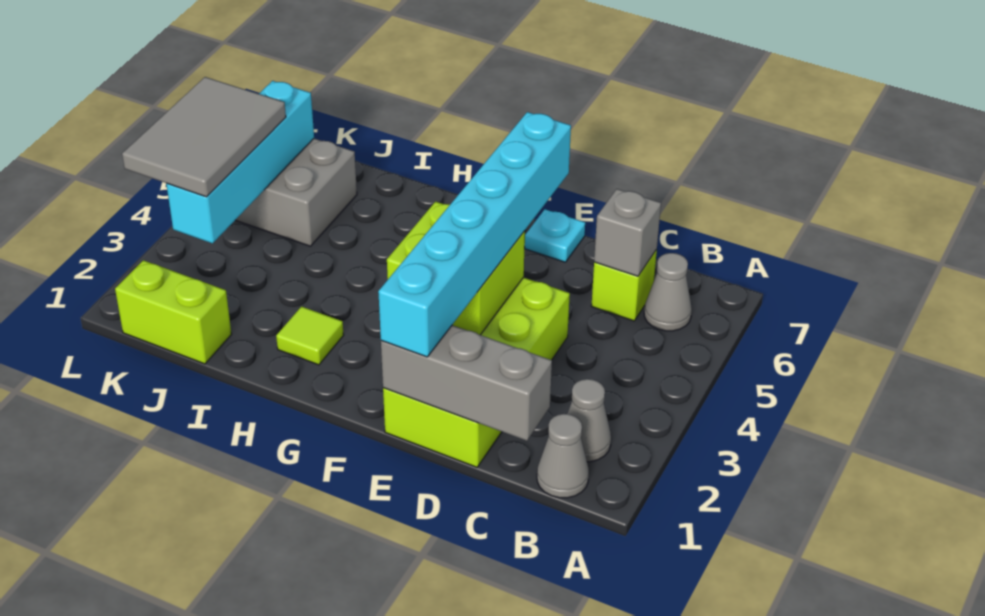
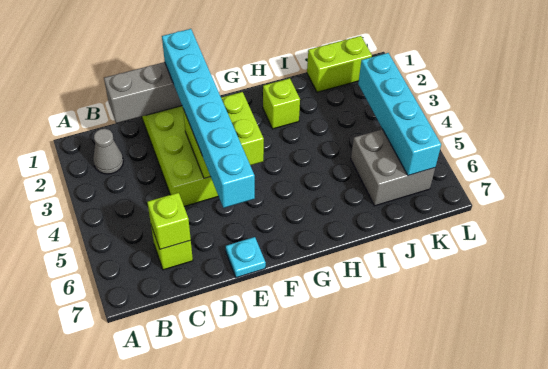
grey 1x1 cone [537,414,589,498] -> none
grey 1x1 cone [644,253,692,331] -> none
grey 1x1 brick [594,189,661,276] -> lime 1x1 brick [147,193,191,249]
lime 1x1 tile [276,307,344,365] -> lime 1x1 brick [263,78,300,129]
grey 2x3 tile [122,77,286,197] -> none

